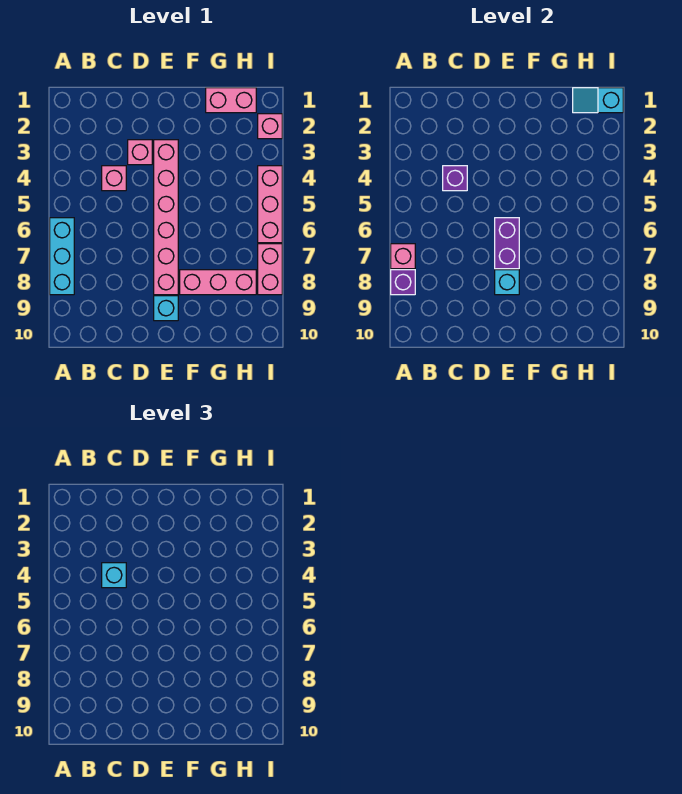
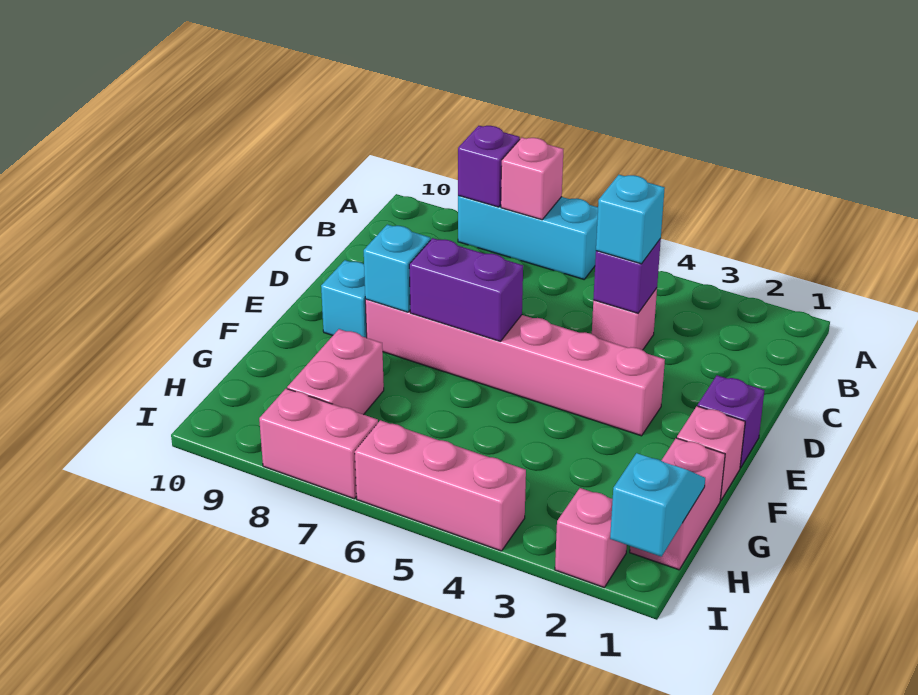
pink 1x1 brick [128,140,152,165] -> pink 1x1 brick moved to [677,406,745,501]
none -> purple 1x1 brick [698,375,764,468]
pink 1x3 brick [180,270,256,295] -> pink 1x2 brick [287,329,384,415]

